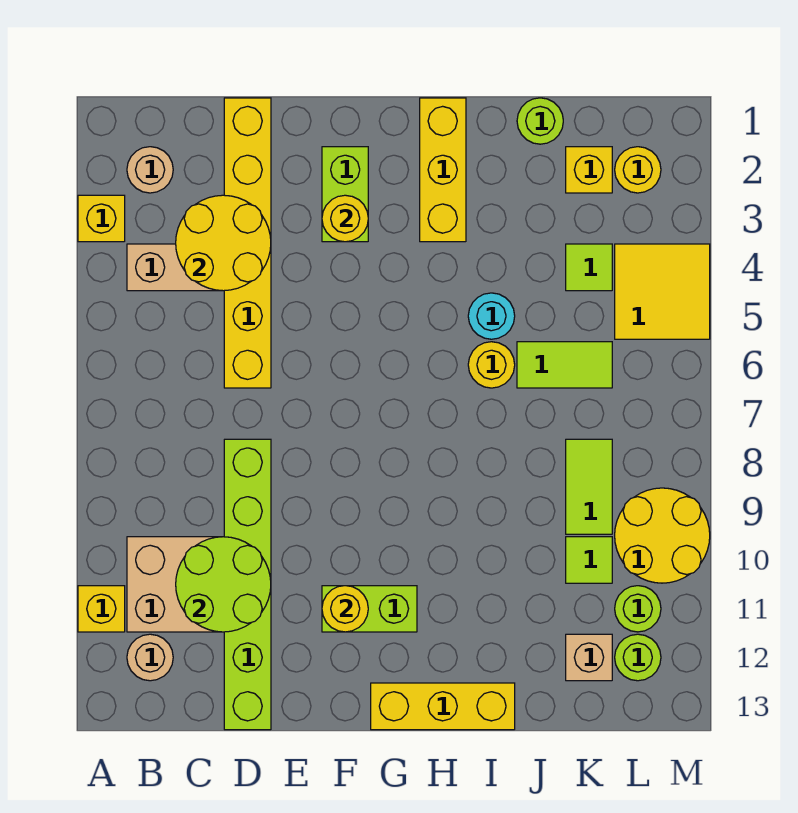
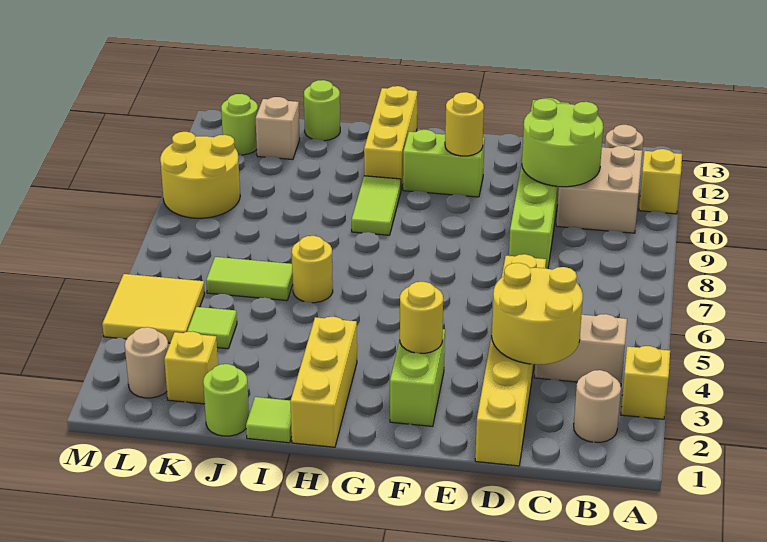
yellow 1x3 brick [371,683,515,730] -> yellow 1x3 brick turned to [364,86,417,189]
cyan 1x1 round brick [468,293,515,339] -> none
lime 1x2 tile [566,439,612,534] -> lime 1x2 tile moved to [352,176,401,235]
lime 1x1 tile [566,537,612,583] -> lime 1x1 tile moved to [246,397,292,443]
yellow 1x1 round brick [615,147,661,193] -> tan 1x1 round brick [125,327,168,398]
lime 1x1 round brick [615,586,661,632] -> lime 1x1 round brick moved to [304,80,340,141]

